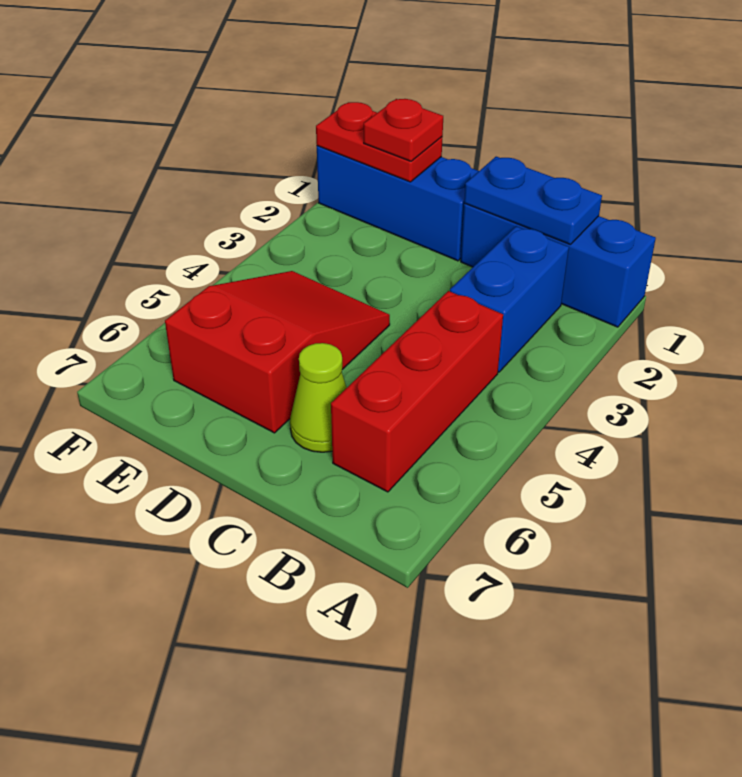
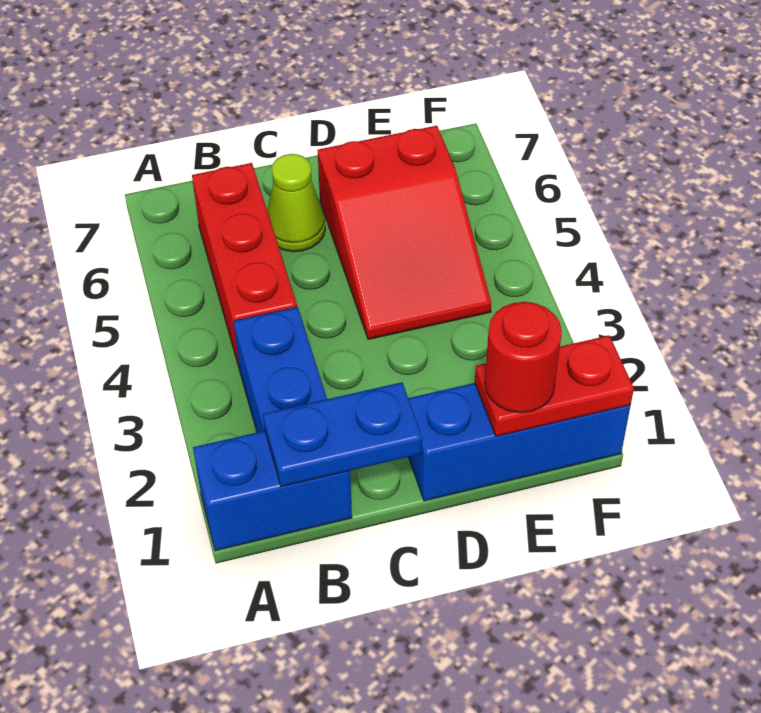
blue 1x3 brick [461,203,656,327] -> blue 1x2 brick [193,431,352,551]
red 1x1 plate [364,99,443,161] -> red 1x1 round brick [485,302,562,413]

